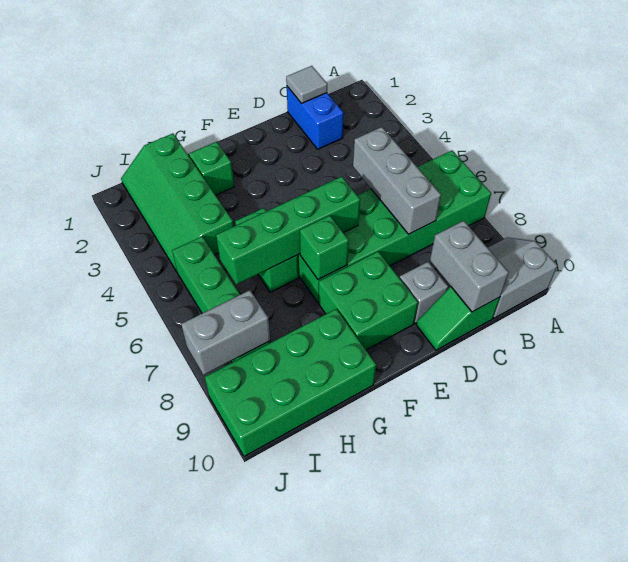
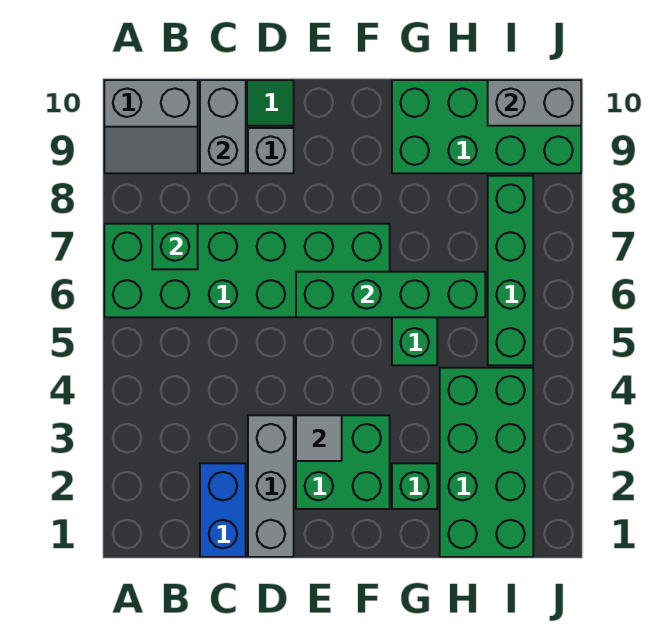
grey 1x1 tile [286,66,327,104] -> grey 1x1 tile moved to [296,415,342,461]
grey 1x3 brick [353,127,441,234] -> grey 1x3 brick moved to [248,415,294,557]
green 2x2 brick [319,251,418,350] -> green 2x2 brick moved to [296,415,390,509]
green 1x1 brick [300,216,349,279] -> green 1x1 brick moved to [152,224,198,269]
green 2x4 slope [121,133,234,272] -> green 2x4 brick [440,368,533,557]
grey 1x2 brick [181,290,270,375] -> grey 1x2 brick moved to [488,80,581,126]

